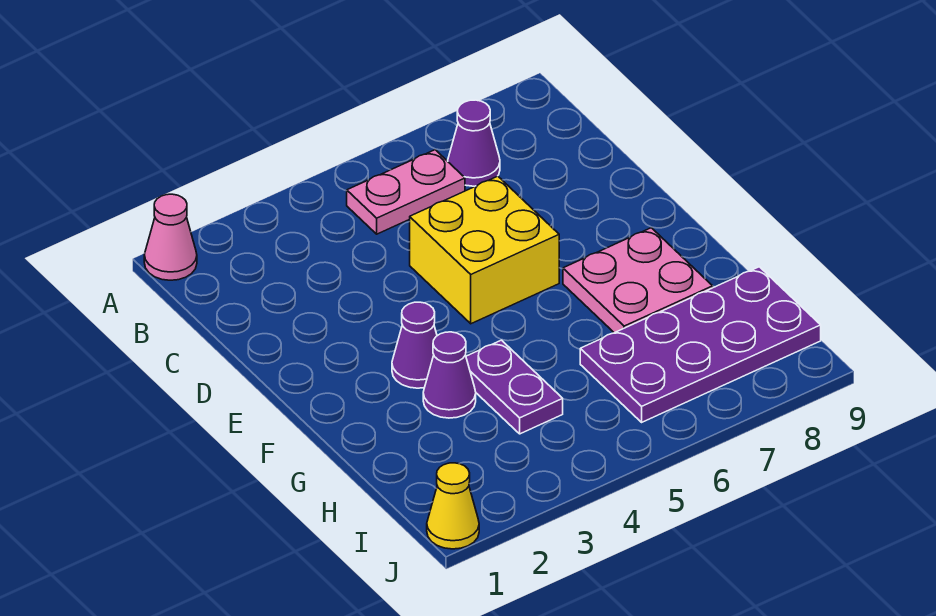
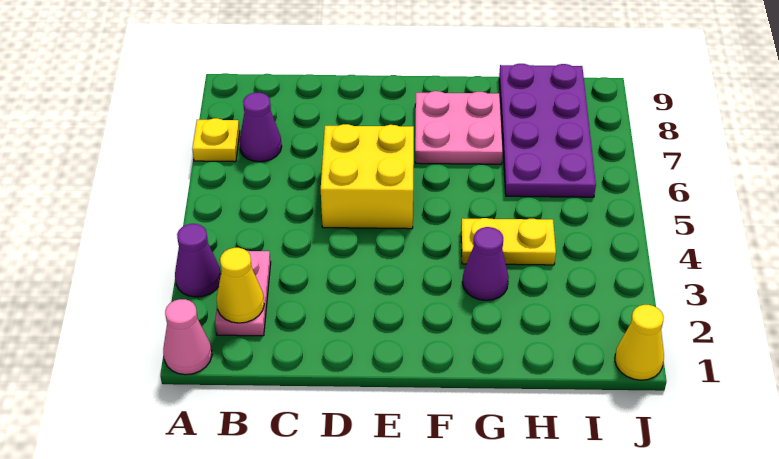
none -> yellow 1x1 plate [192,118,240,162]
none -> yellow 1x1 cone [217,248,264,323]
pink 1x2 plate [347,150,465,234] -> pink 1x2 plate moved to [215,251,271,336]
purple 1x1 cone [392,302,437,388] -> purple 1x1 cone moved to [175,224,221,297]
purple 1x2 plate [466,340,563,434] -> yellow 1x2 plate [461,218,556,265]

